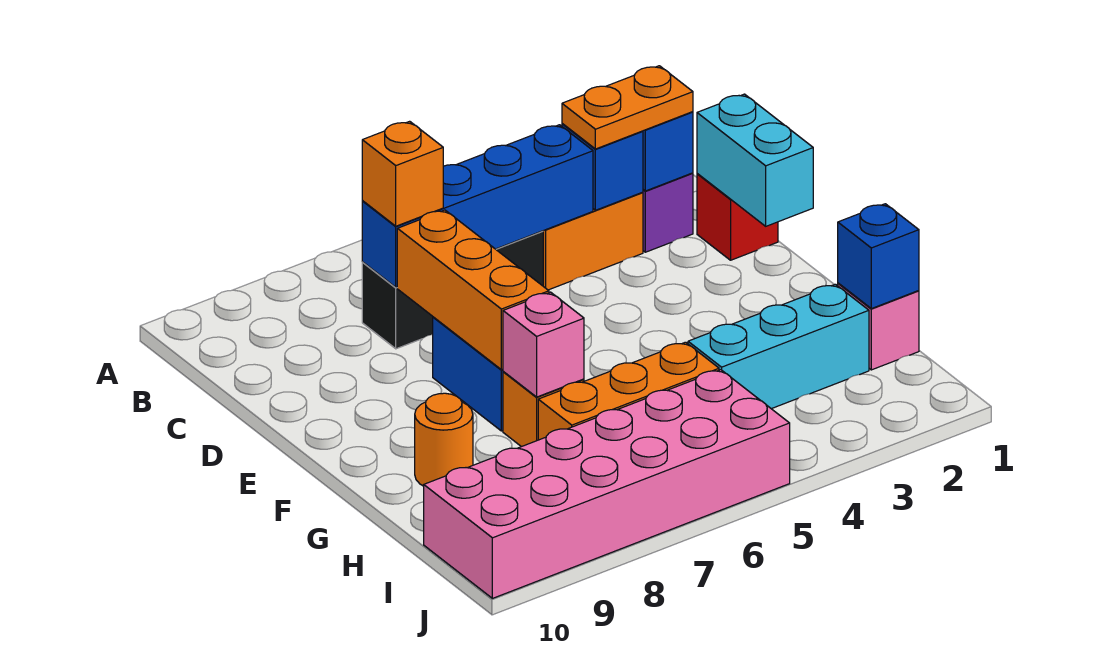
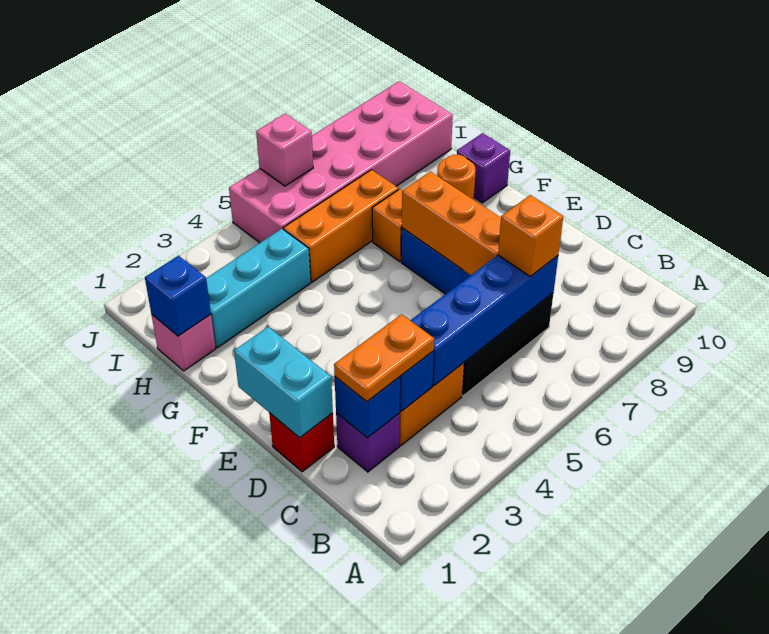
pink 1x1 brick [503,292,584,397] -> pink 1x1 brick moved to [256,114,313,186]
none -> purple 1x1 brick [457,133,510,203]

